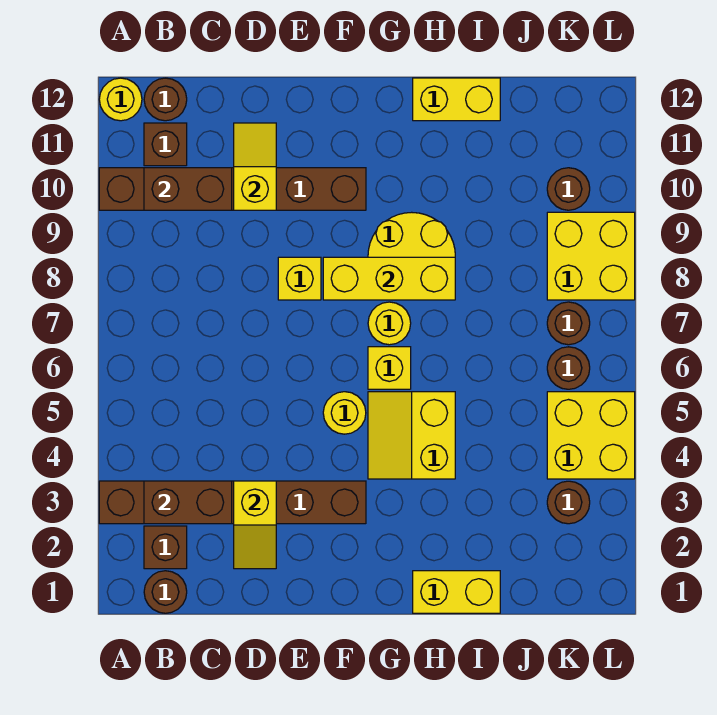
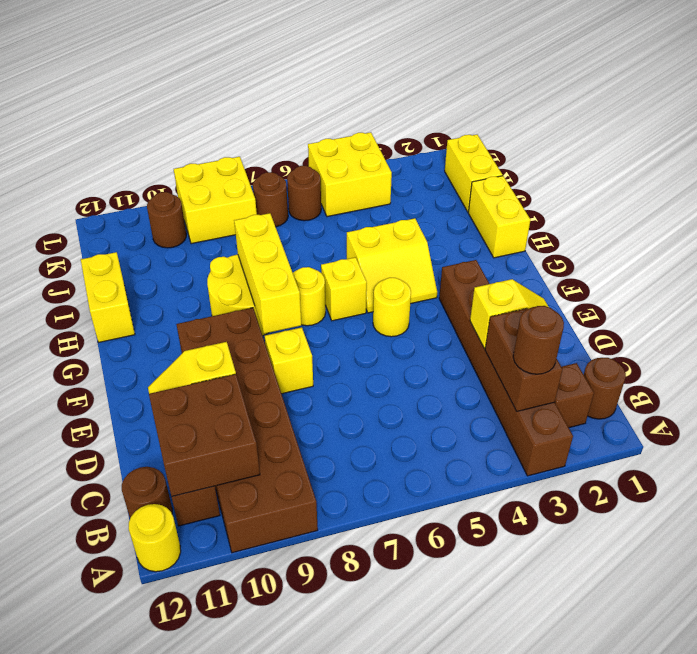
brown 1x6 brick [99,168,366,210] -> brown 2x6 brick [176,308,318,553]
brown 1x2 brick [144,168,232,210] -> brown 2x2 brick [149,374,260,497]
none -> yellow 1x2 brick [445,135,502,212]
brown 1x1 round brick [547,481,590,524] -> brown 1x1 round brick moved to [513,306,564,374]

